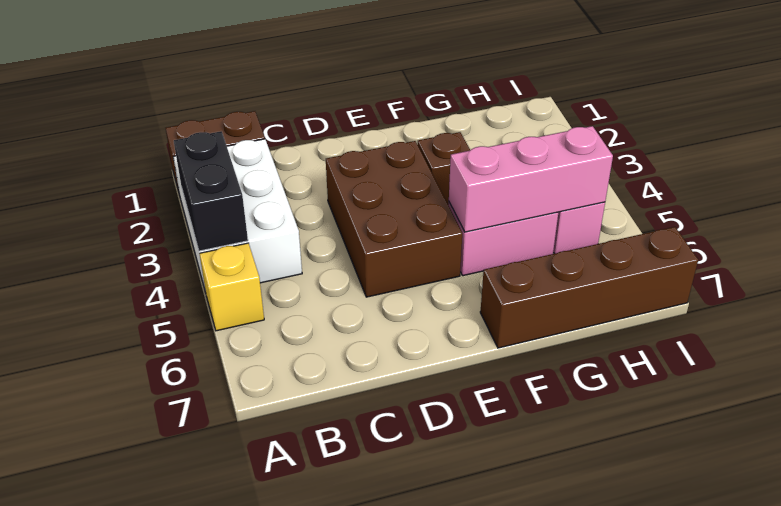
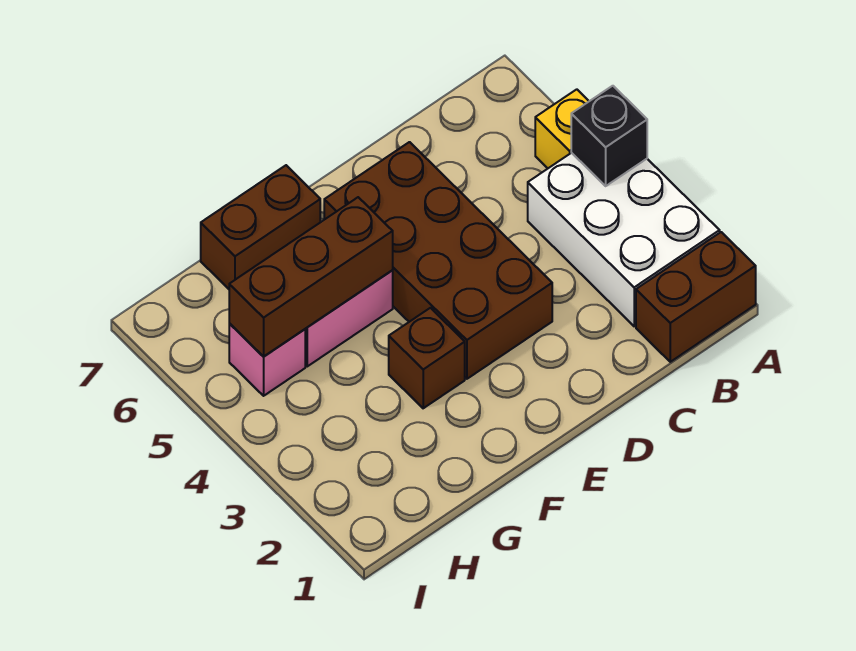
black 1x2 brick [174,131,248,251] -> black 1x1 brick [571,86,647,186]
brown 2x3 brick [326,141,462,297] -> brown 2x4 brick [324,142,552,379]
pink 1x3 brick [449,126,613,232] -> brown 1x3 brick [229,197,393,357]
brown 1x4 brick [480,227,698,348] -> brown 1x2 brick [201,165,320,289]

